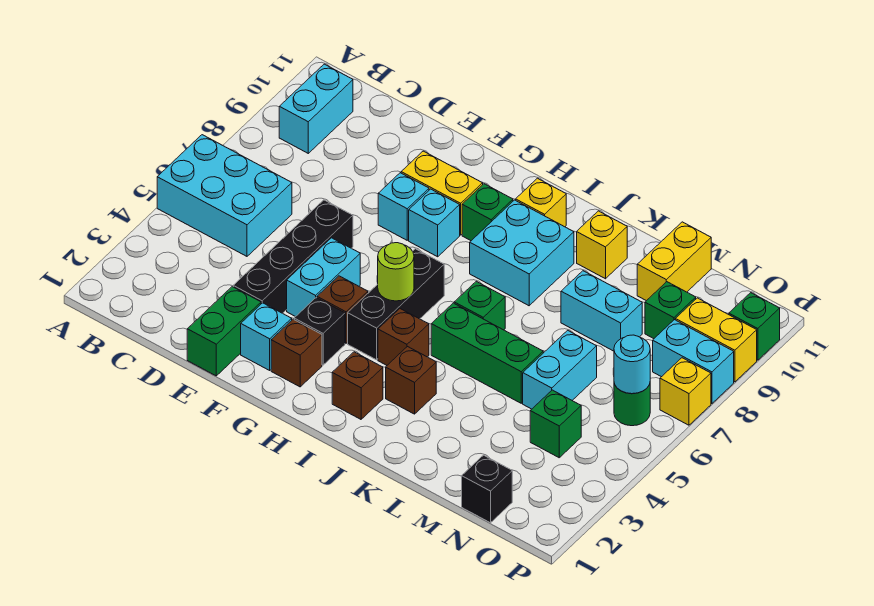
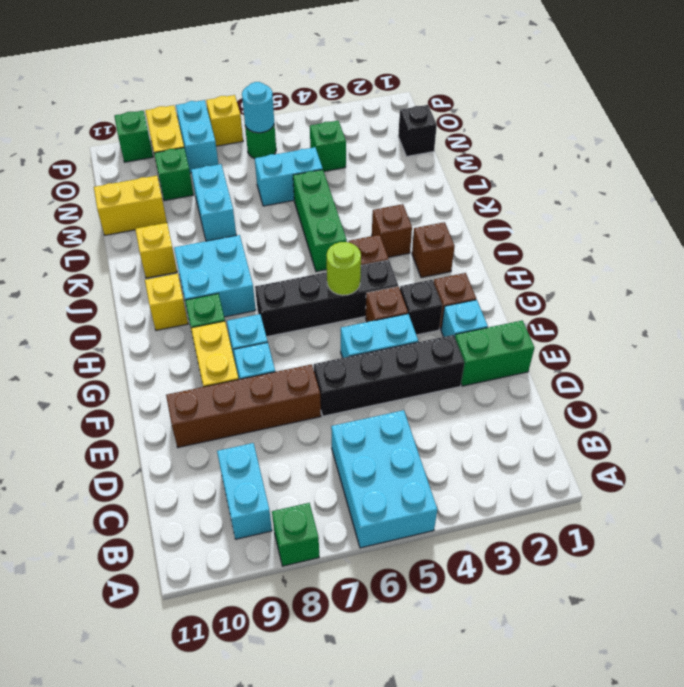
cyan 1x2 brick [279,64,353,153] -> cyan 1x2 brick turned to [217,443,272,539]
none -> brown 1x4 brick [166,364,321,447]
black 1x3 brick [348,249,444,360] -> black 1x4 brick [255,260,398,337]
green 1x1 brick [454,281,505,330] -> green 1x1 brick moved to [272,503,319,566]

